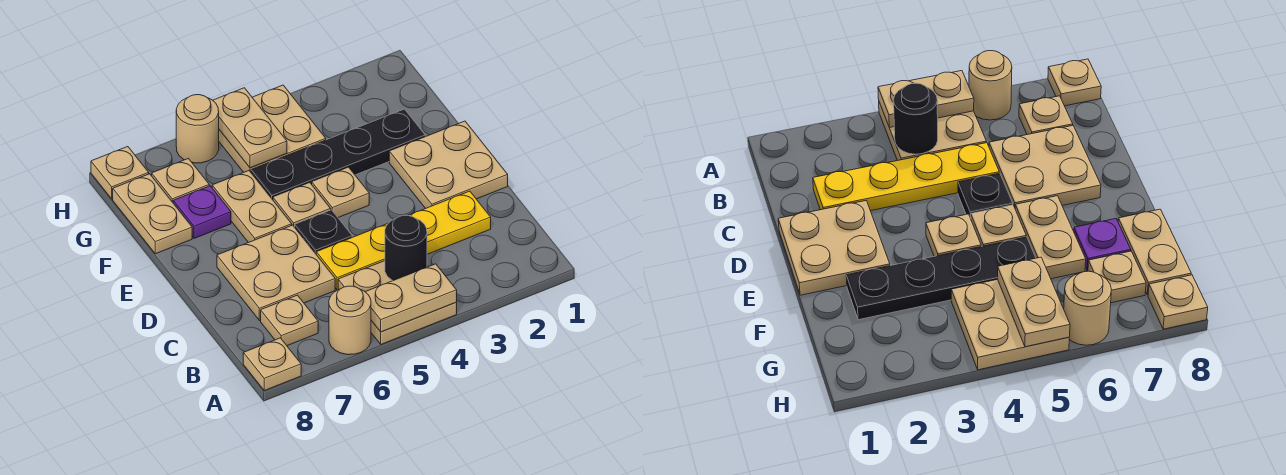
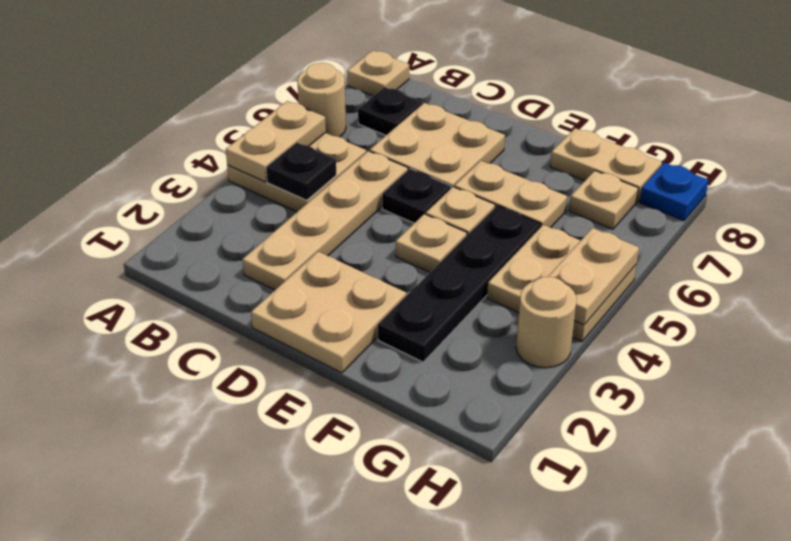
black 1x1 round brick [385,216,427,281] -> black 1x1 plate [266,142,336,200]
tan 1x1 plate [261,295,318,346] -> black 1x1 plate [358,87,422,135]
yellow 1x4 plate [316,191,491,290] -> tan 1x4 plate [242,151,408,290]
purple 1x1 plate [173,186,231,238] -> none
tan 1x2 plate [213,88,287,168] -> tan 1x2 plate turned to [548,228,639,325]
tan 1x1 round brick [176,95,219,163] -> tan 1x1 round brick moved to [516,277,577,368]
tan 1x1 plate [91,147,149,199] -> blue 1x1 plate [640,163,708,221]

